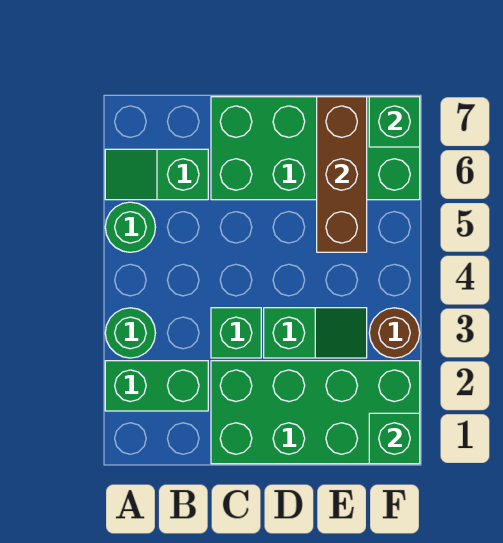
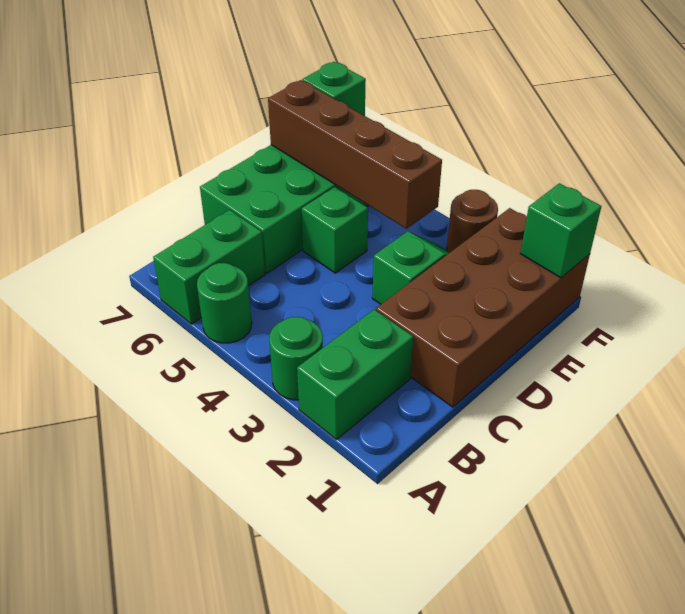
green 1x2 slope [105,149,208,200] -> green 1x2 brick [153,210,265,324]
green 2x4 brick [211,361,420,464] -> brown 2x4 brick [376,208,590,407]
green 1x1 brick [211,308,261,358] -> green 1x1 brick moved to [302,187,368,273]
brown 1x3 brick [317,97,367,252] -> brown 1x4 brick [268,80,442,229]

